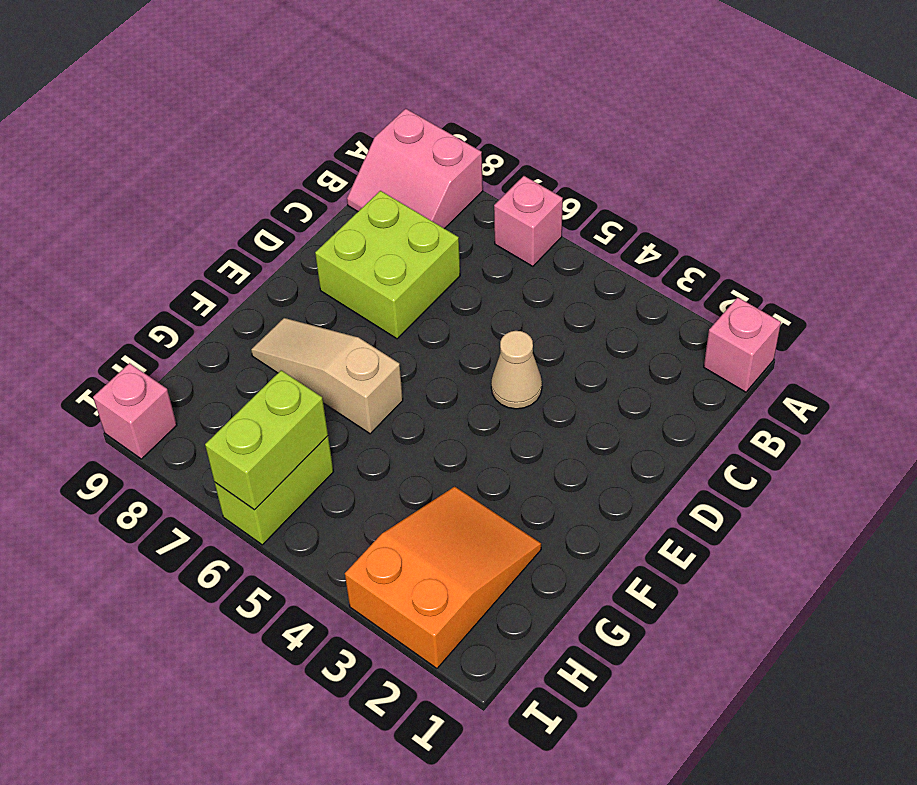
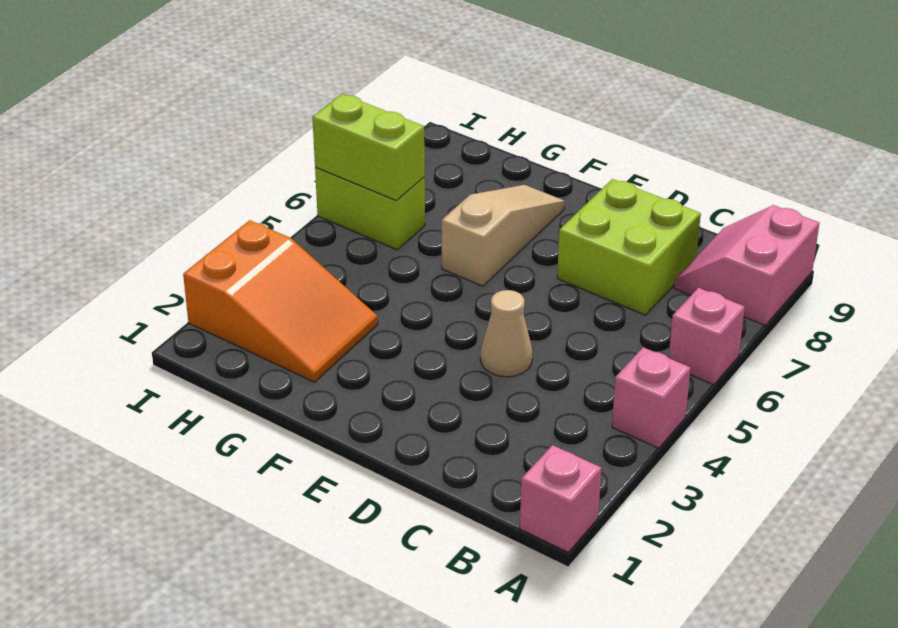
pink 1x1 brick [93,363,177,459] -> pink 1x1 brick moved to [612,347,691,448]

